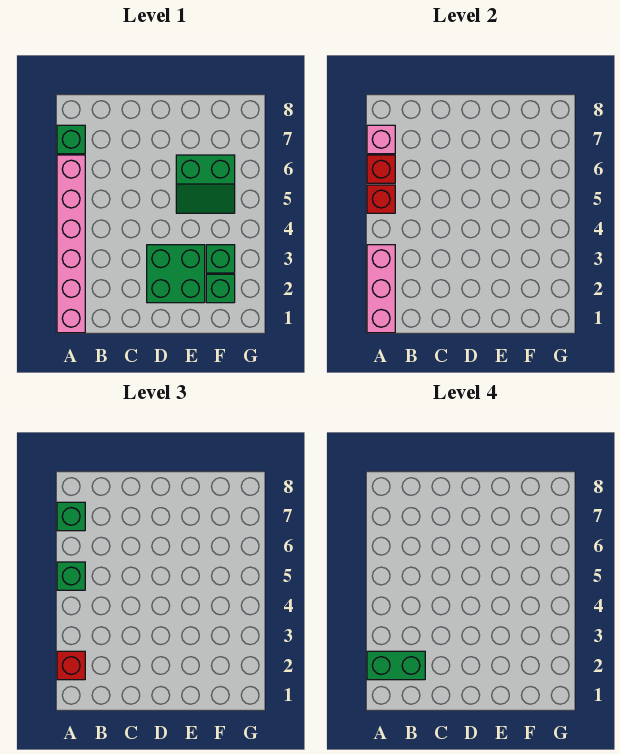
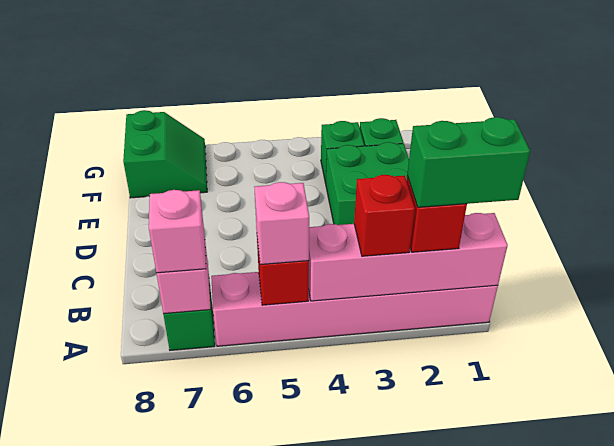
pink 1x3 brick [367,245,395,333] -> pink 1x4 brick [309,213,508,301]
green 1x2 brick [367,651,425,680] -> green 1x2 brick turned to [407,117,530,207]
green 1x1 brick [57,562,85,590] -> pink 1x1 brick [254,182,309,265]
red 1x1 brick [367,155,395,183] -> red 1x1 brick moved to [354,175,415,256]
green 1x1 brick [57,502,85,531] -> pink 1x1 brick [149,190,206,273]
green 2x2 slope [176,155,235,213] -> green 2x2 slope moved to [123,110,207,198]

